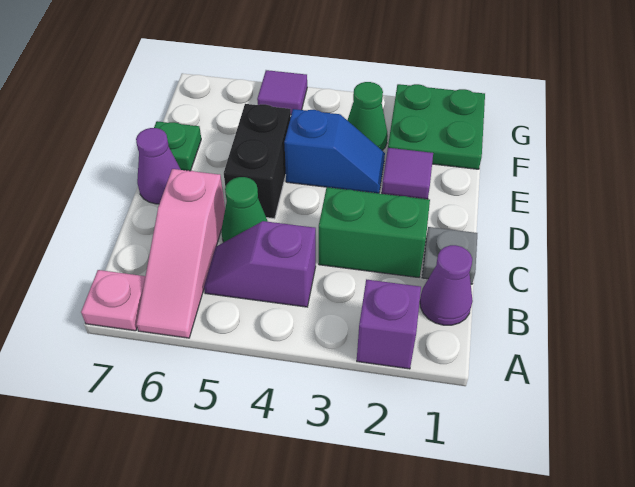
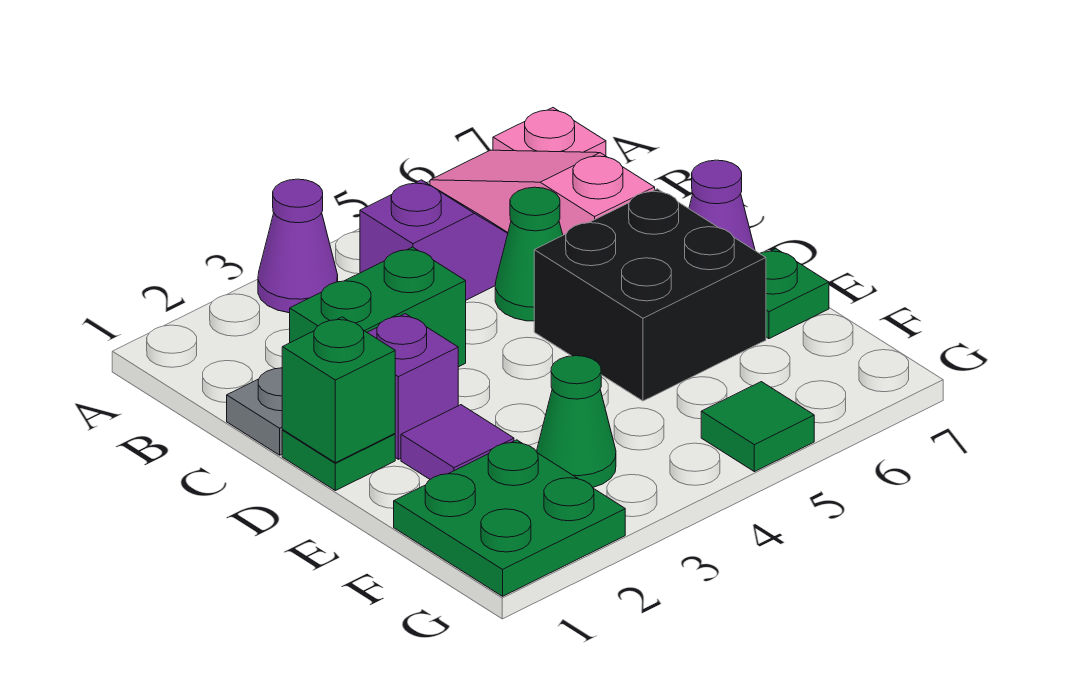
purple 1x1 brick [357,279,421,369] -> purple 1x1 brick moved to [367,314,458,459]
purple 1x1 cone [420,245,473,325] -> purple 1x1 cone moved to [258,179,338,313]
none -> green 1x1 plate [282,430,395,491]
none -> green 1x1 brick [282,317,395,463]
black 1x2 brick [224,104,291,219] -> black 2x2 brick [534,189,766,401]
blue 1x2 slope [284,109,385,193] -> none
purple 1x1 tile [257,70,307,114] -> green 1x1 tile [701,382,814,472]

